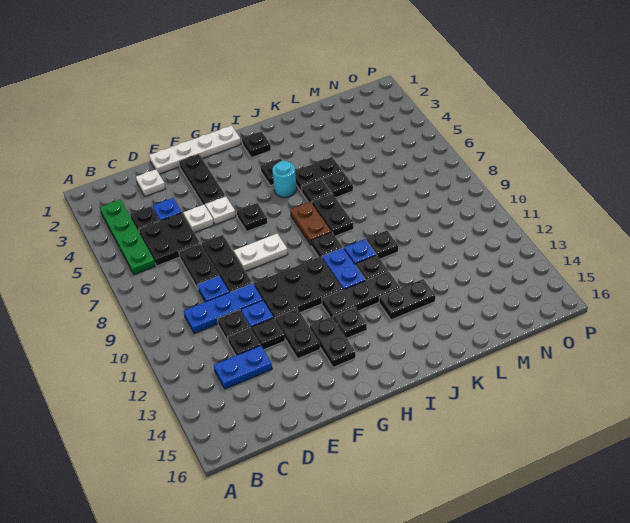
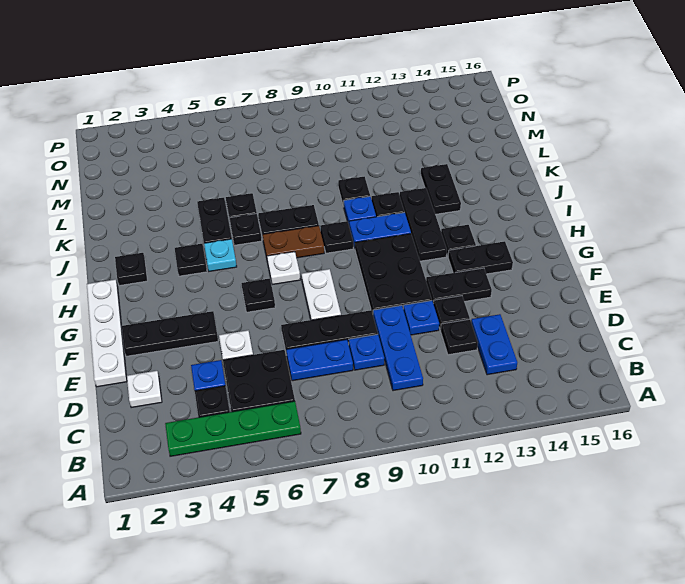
black 1x2 plate [179,244,219,289] -> blue 1x2 plate [286,339,353,381]
black 1x1 plate [217,310,250,341] -> none
white 1x1 plate [205,197,236,225] -> white 1x1 plate moved to [267,252,300,285]
cyan 1x1 round brick [272,161,297,197] -> cyan 1x1 plate [204,239,237,271]

